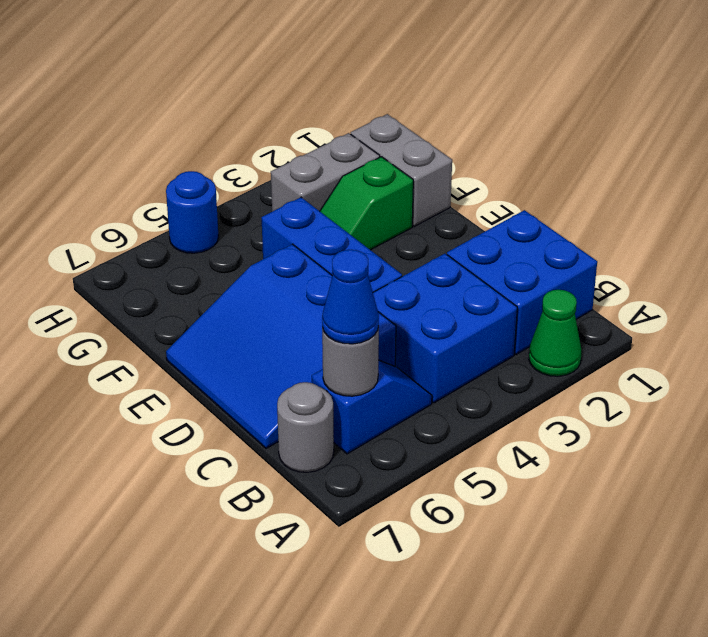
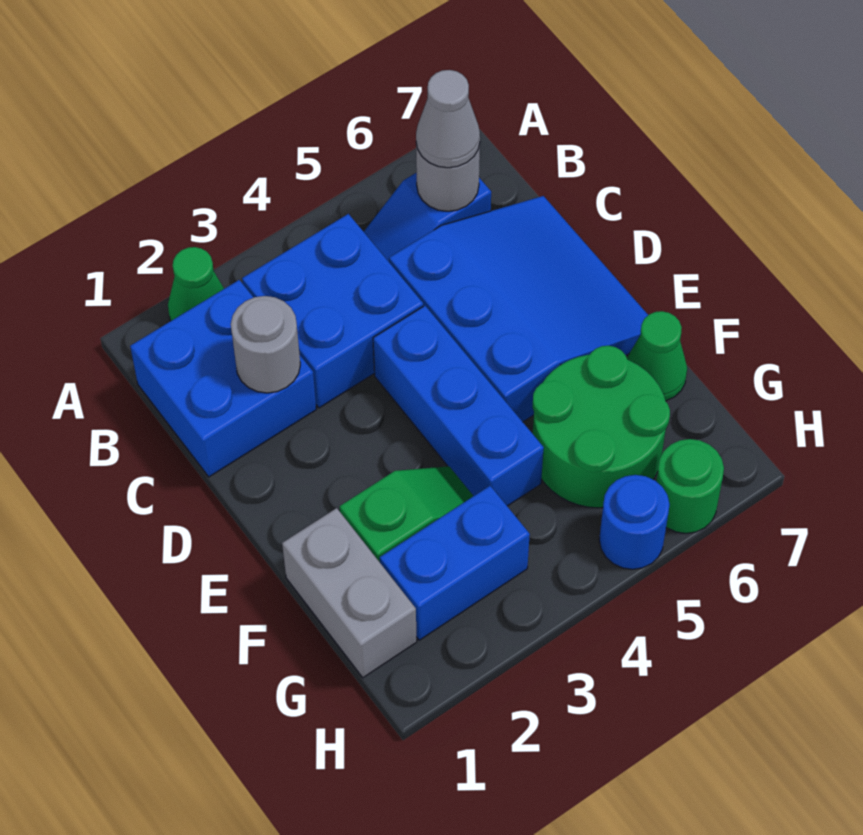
blue 1x1 cone [322,250,379,344] -> grey 1x1 cone [416,70,480,168]
grey 1x1 round brick [277,382,334,472] -> grey 1x1 round brick moved to [231,296,300,393]
none -> green 2x2 round brick [532,346,670,508]
none -> green 1x1 cone [627,311,687,401]
grey 1x2 brick [271,133,380,212] -> blue 1x2 brick [380,486,530,640]
none -> green 1x1 round brick [656,439,724,533]

